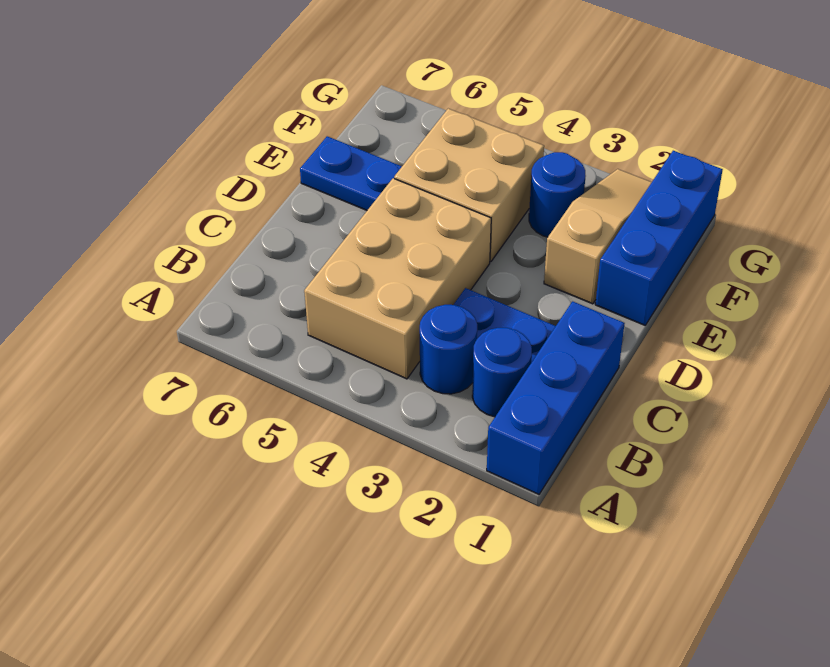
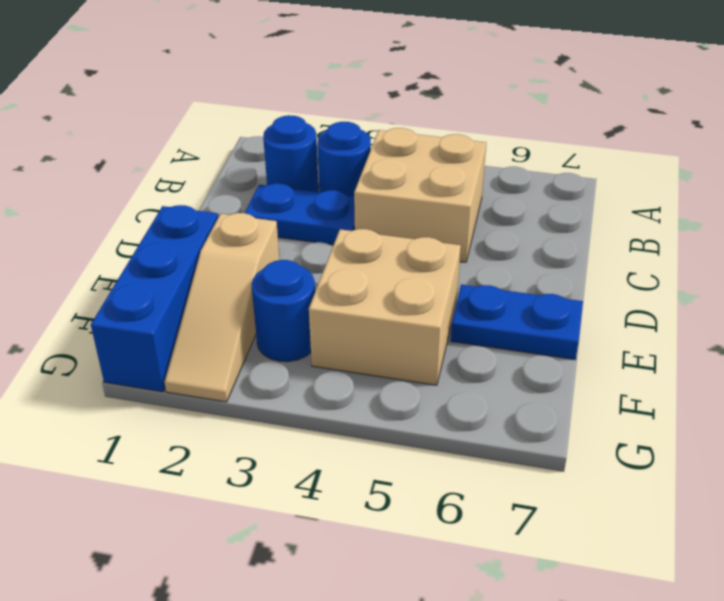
blue 1x3 brick [487,301,625,494] -> none
tan 2x3 brick [304,178,491,379] -> tan 2x2 brick [354,128,486,262]

